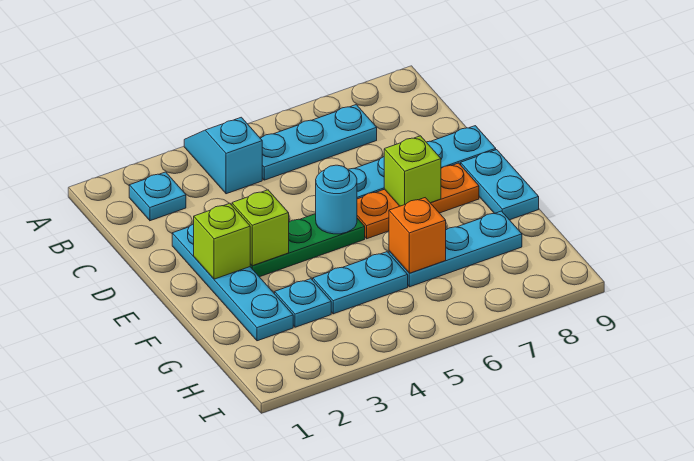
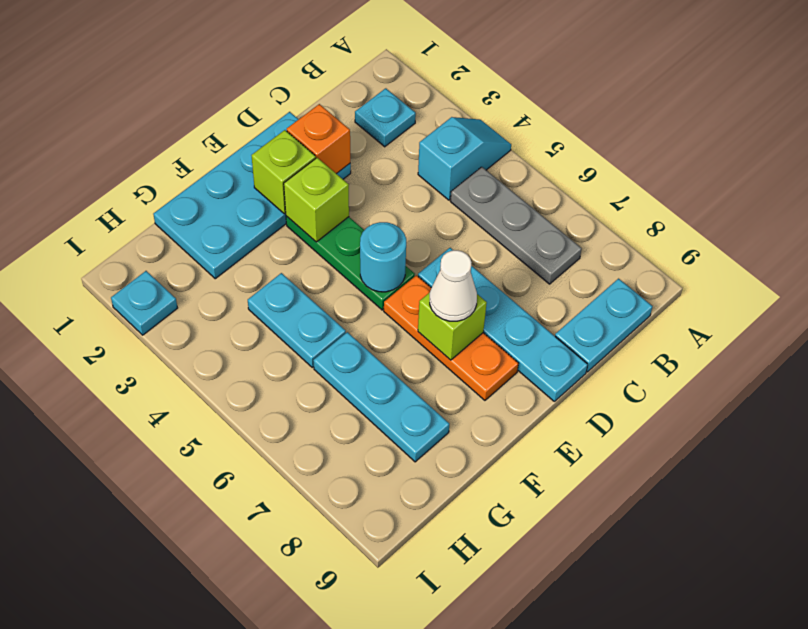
cyan 1x3 plate [260,105,377,180] -> grey 1x3 plate [450,167,582,284]
cyan 1x4 plate [172,224,293,341] -> cyan 2x4 plate [153,112,351,279]
none -> white 1x1 cone [430,250,477,321]
cyan 1x2 plate [461,150,539,220] -> cyan 1x2 plate moved to [555,279,653,372]
cyan 1x1 plate [275,279,331,327] -> cyan 1x1 plate moved to [111,271,177,335]
orange 1x1 brick [389,198,446,273] -> orange 1x1 brick moved to [287,104,350,174]

